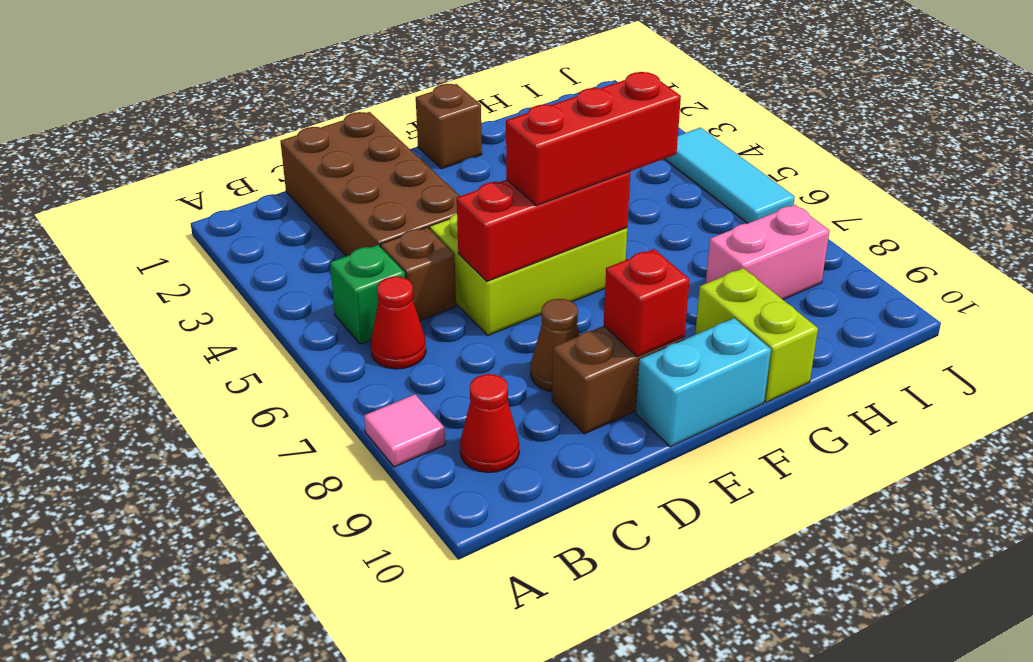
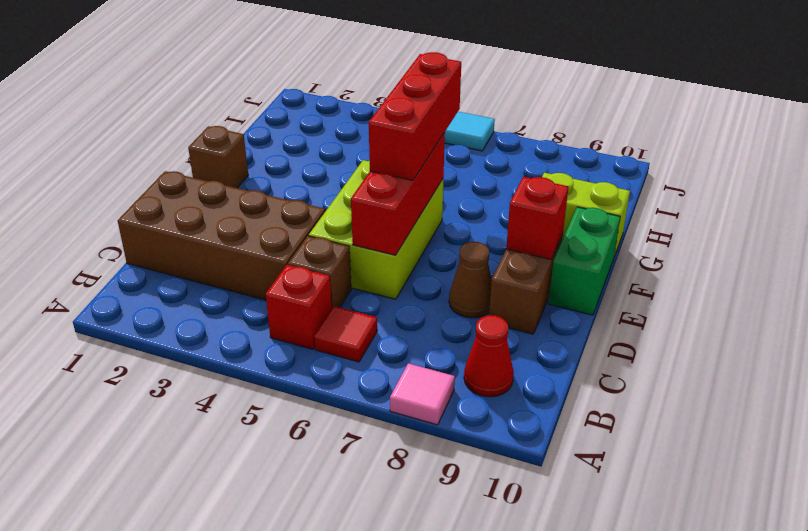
green 1x1 brick [330,245,405,344] -> red 1x1 brick [266,265,332,349]
red 1x1 cone [371,277,426,369] -> red 1x1 tile [314,306,377,362]
cyan 1x2 brick [636,318,771,447] -> green 1x2 brick [549,207,620,315]
pink 1x2 brick [706,205,830,299] -> none

